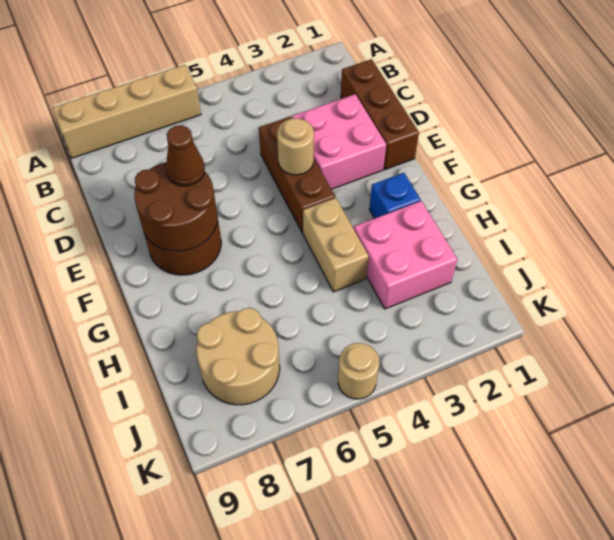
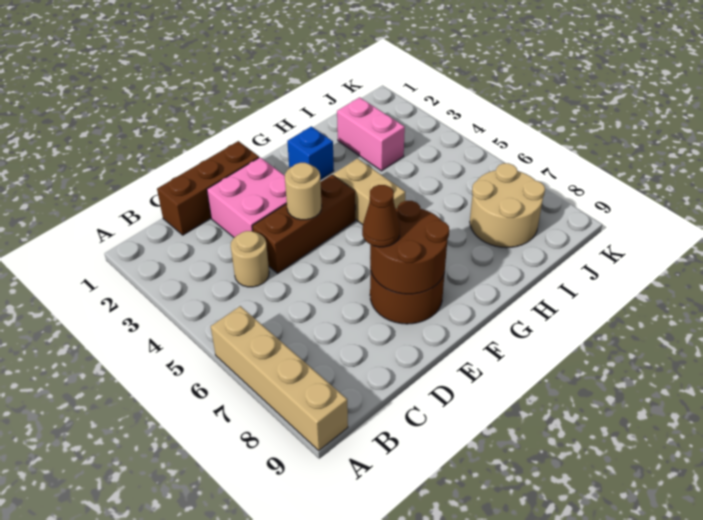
tan 1x2 brick [303,198,369,292] -> tan 1x2 brick turned to [333,158,405,225]
pink 2x2 brick [354,201,457,309] -> pink 1x2 brick [337,97,405,171]
tan 1x1 round brick [338,343,379,399] -> tan 1x1 round brick moved to [231,231,269,287]

